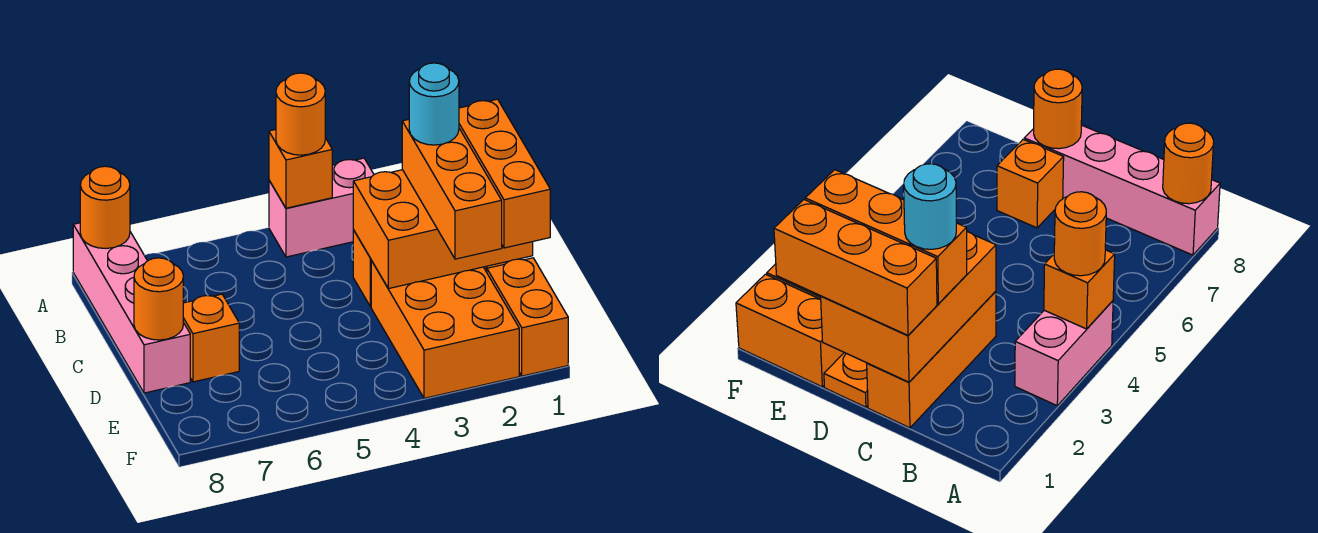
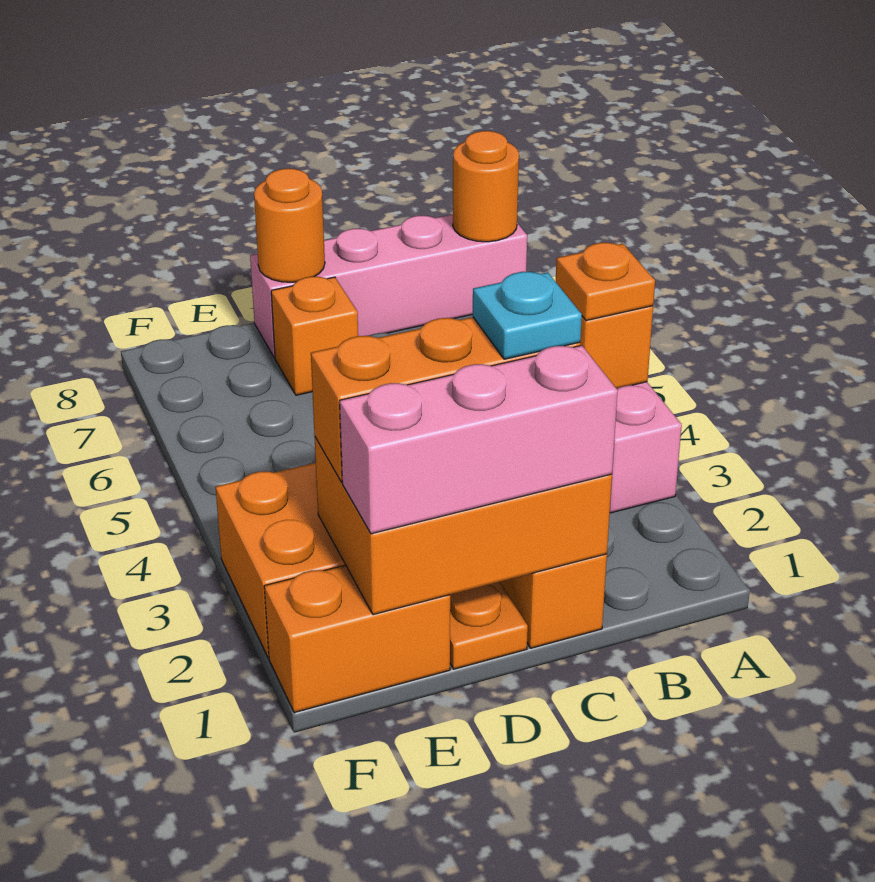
orange 1x1 round brick [276,73,325,155] -> orange 1x1 plate [556,243,655,321]
orange 2x3 brick [353,170,533,289] -> orange 2x3 brick turned to [315,438,612,615]
orange 1x3 brick [459,99,550,248] -> pink 1x3 brick [340,345,618,534]
cyan 1x1 round brick [409,63,459,145] -> cyan 1x1 plate [473,272,582,359]

